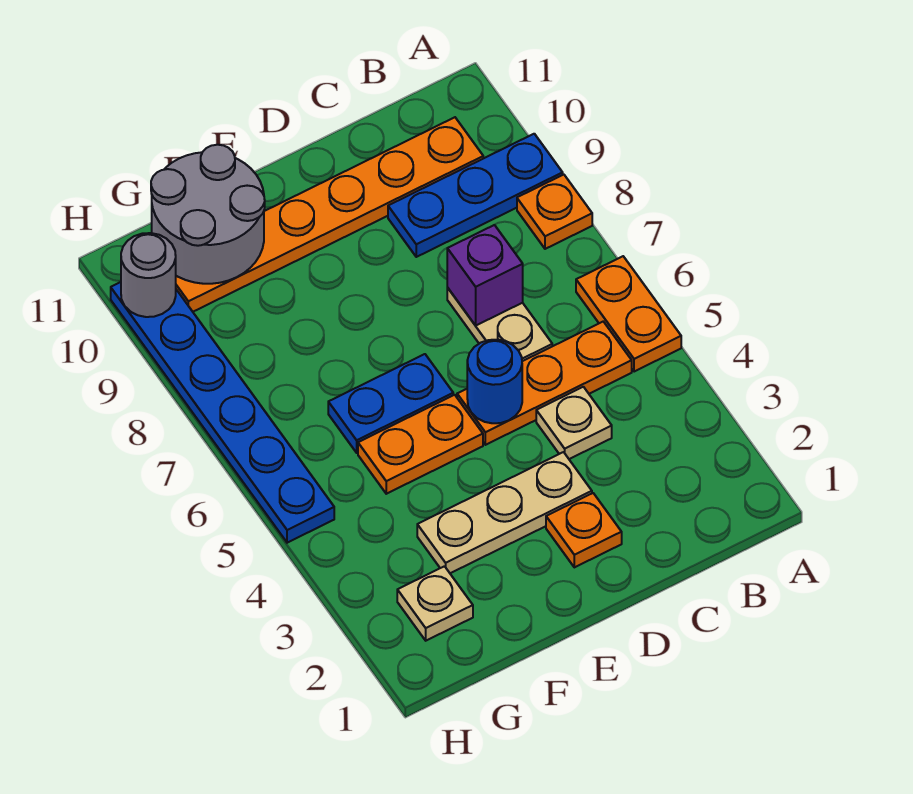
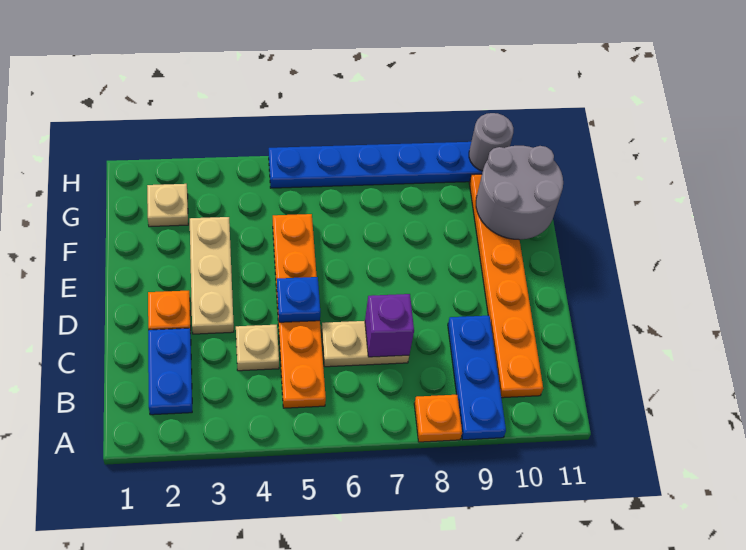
orange 1x2 plate [576,256,681,372] -> none
blue 1x1 round brick [467,340,522,423] -> blue 1x1 plate [277,277,320,322]
blue 1x2 plate [328,354,453,453] -> blue 1x2 plate moved to [148,328,192,415]

